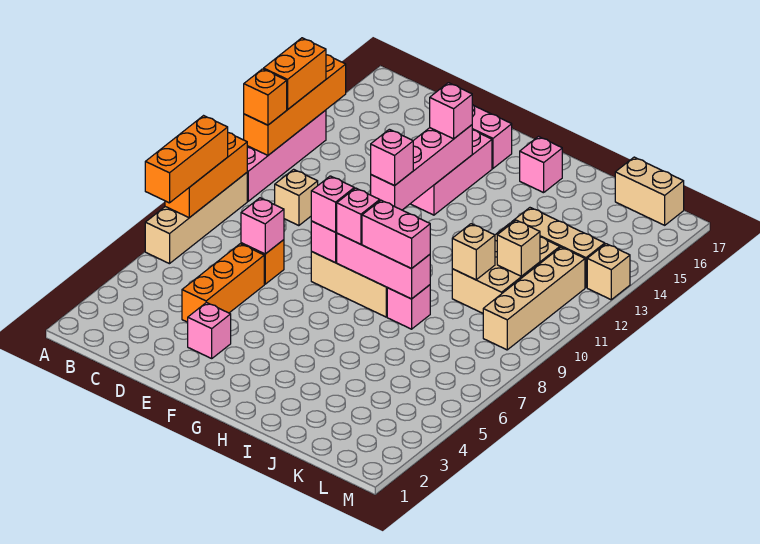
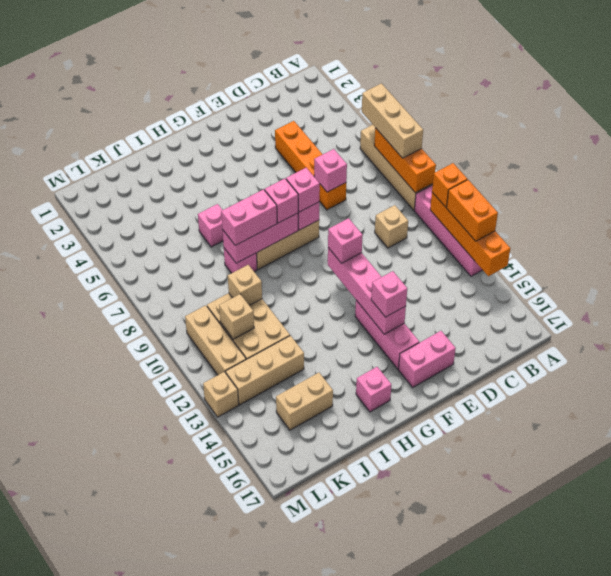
orange 1x3 brick [145,116,228,203] -> tan 1x3 brick [362,83,423,158]
pink 1x1 brick [188,302,231,358] -> pink 1x1 brick moved to [198,204,223,247]
tan 1x2 brick [615,157,684,225] -> tan 1x2 brick moved to [276,373,333,430]
tan 1x4 brick [483,247,585,350] -> tan 1x3 brick [185,305,246,375]

